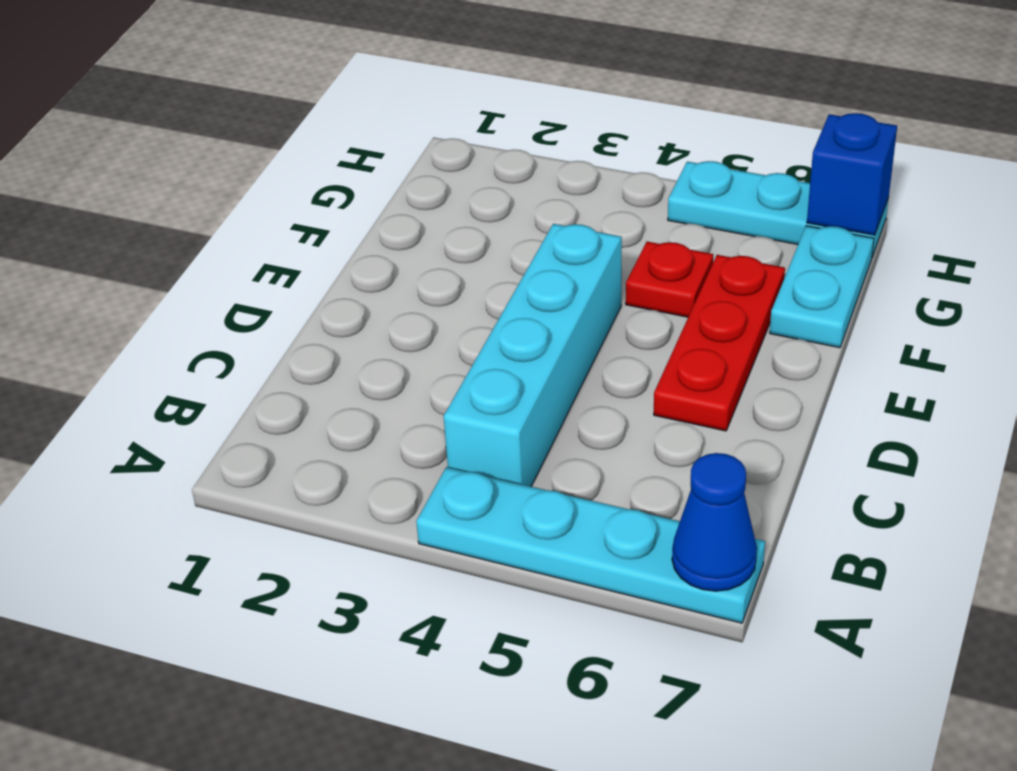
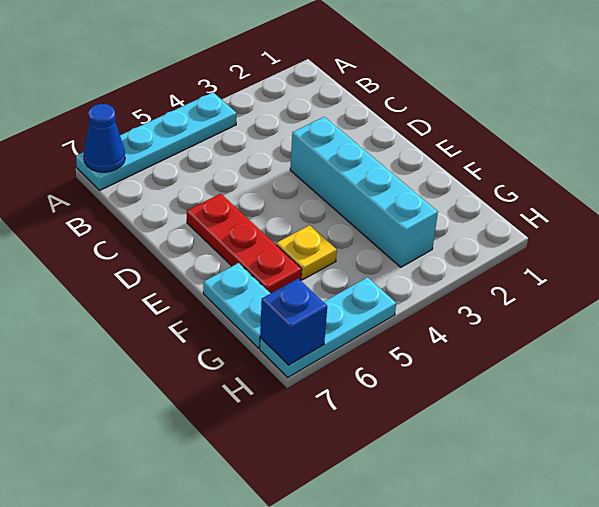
cyan 1x4 brick [444,224,622,487] -> cyan 1x4 brick moved to [290,117,438,267]
red 1x1 plate [626,242,713,317] -> yellow 1x1 plate [276,225,337,280]

